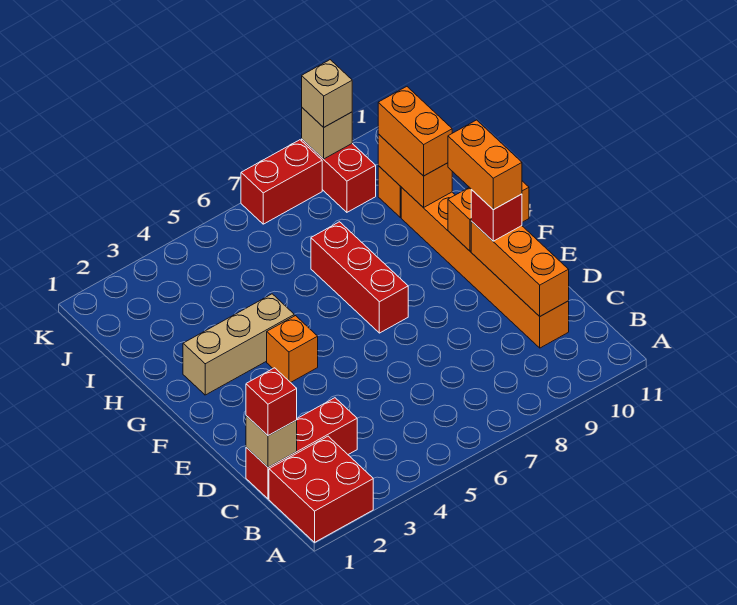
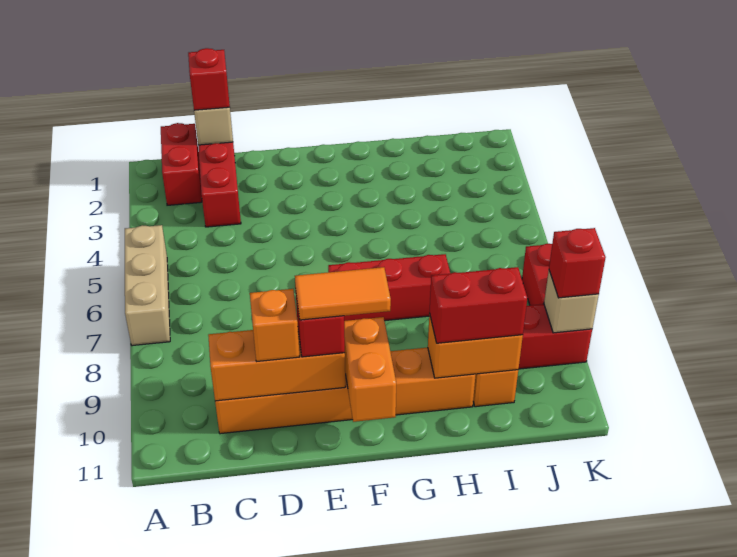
red 2x2 brick [269,436,373,542] -> red 1x2 brick [161,123,202,205]
orange 1x2 brick [448,120,522,210] -> orange 1x2 tile [295,267,391,320]
orange 1x1 brick [267,316,318,383] -> orange 1x1 brick moved to [250,289,300,361]
tan 1x3 brick [183,294,294,395] -> tan 1x3 brick moved to [125,225,170,346]
orange 1x2 brick [378,87,452,176] -> red 1x2 brick [430,267,528,343]
tan 1x1 brick [302,60,352,127] -> red 1x1 brick [549,228,606,298]

